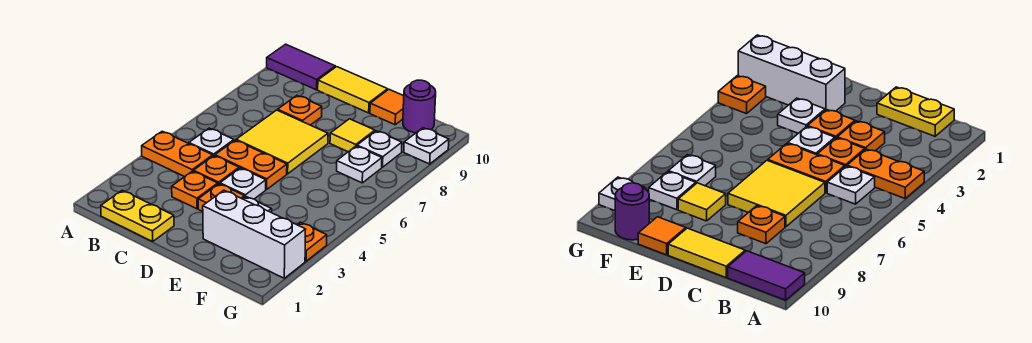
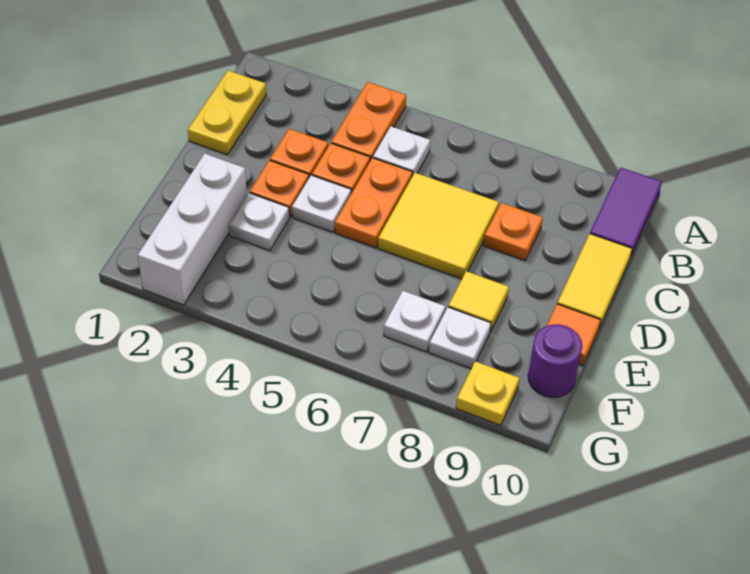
orange 1x1 plate [297,222,327,261] -> none
white 1x1 plate [404,128,449,164] -> yellow 1x1 plate [456,361,520,425]

